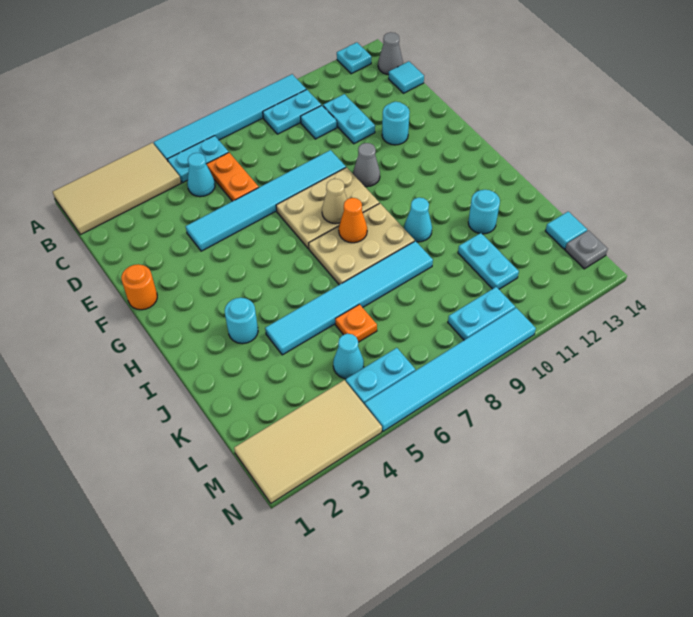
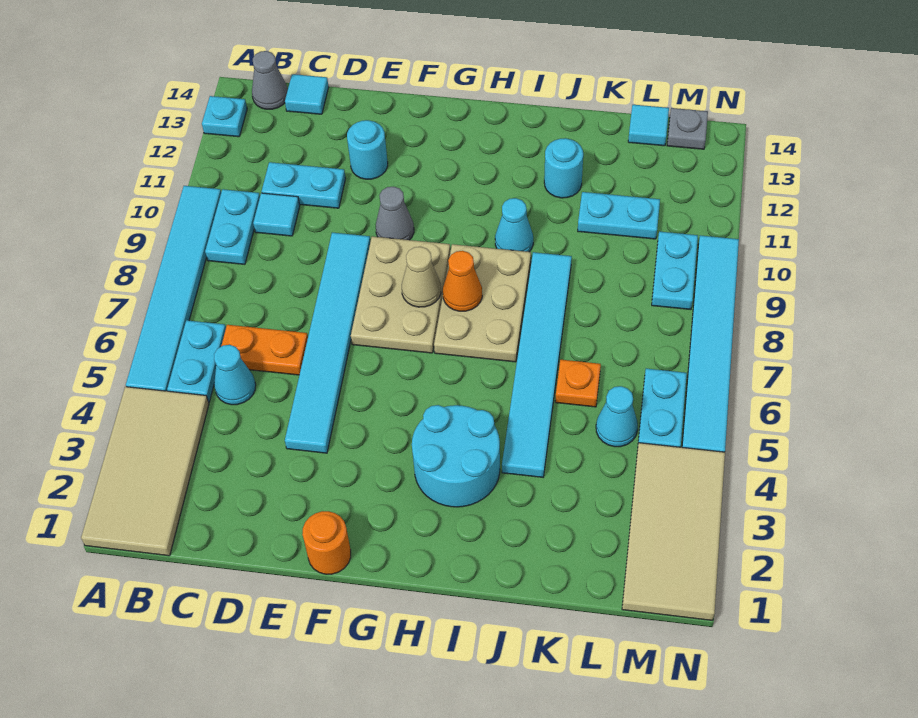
cyan 1x1 round brick [225,298,258,344] -> cyan 2x2 round brick [412,405,500,507]

